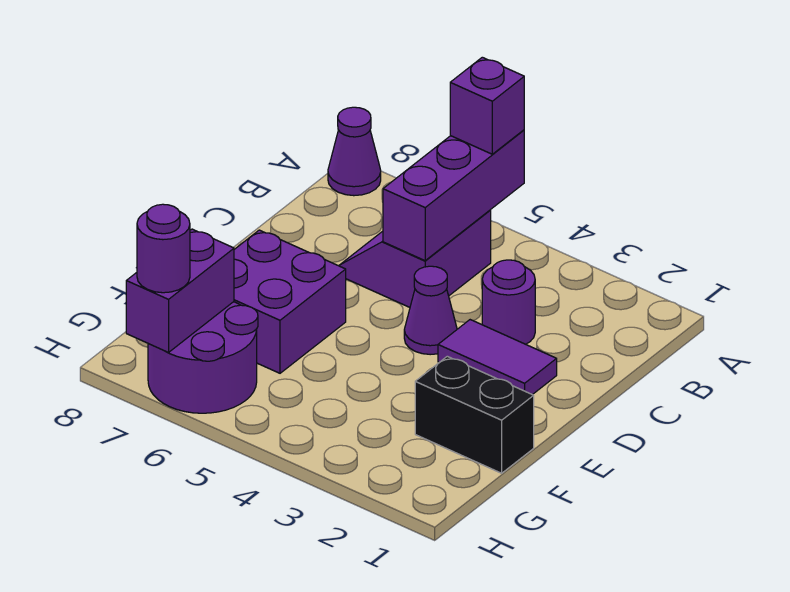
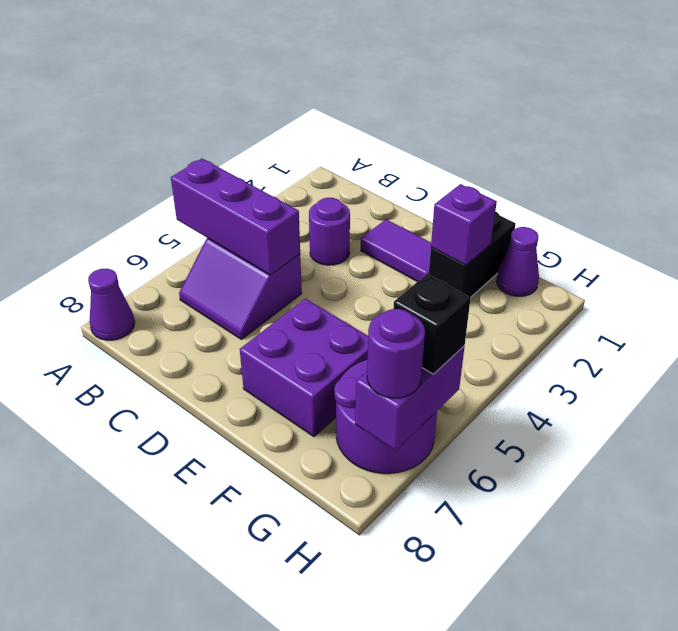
purple 1x1 brick [450,57,524,154] -> purple 1x1 brick moved to [431,184,497,265]
purple 1x2 tile [438,320,557,395] -> purple 1x2 tile turned to [361,219,431,282]
purple 1x1 cone [404,266,457,355] -> purple 1x1 cone moved to [496,227,539,296]
purple 1x2 brick [126,229,234,352] -> purple 1x2 brick turned to [355,346,465,451]
none -> black 1x1 brick [393,274,471,374]

